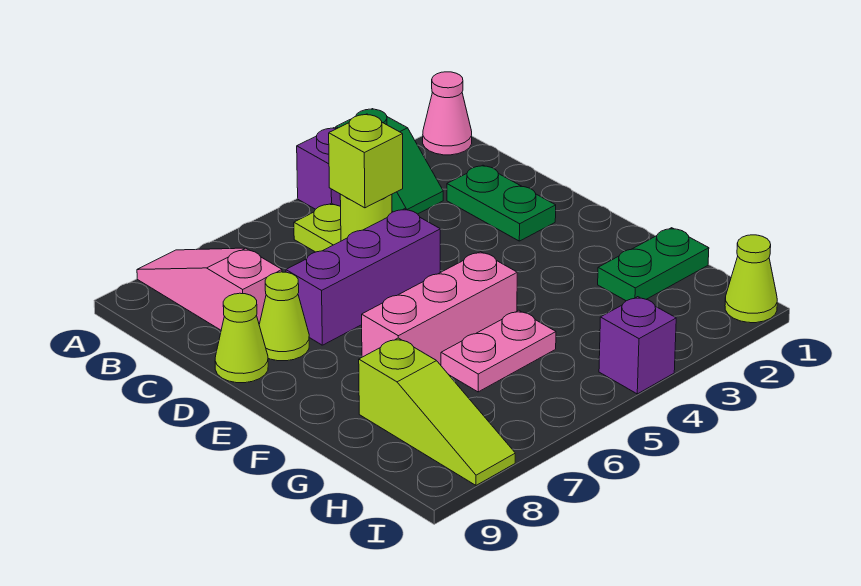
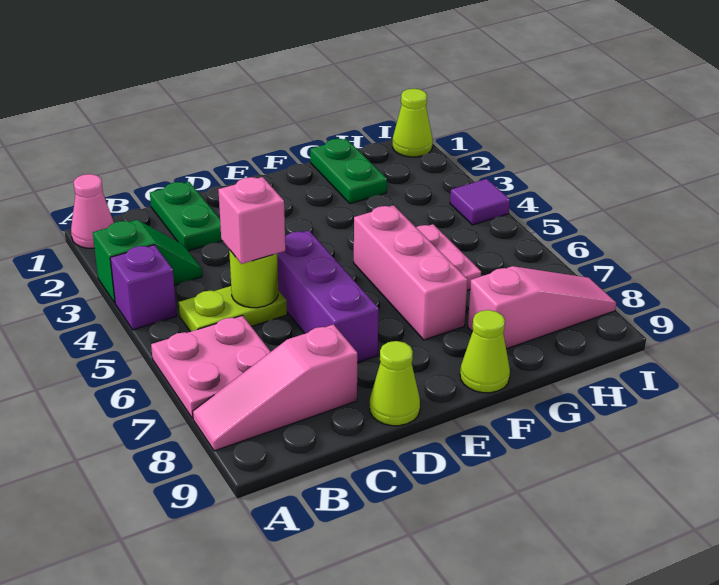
none -> pink 2x2 plate [151,315,271,418]
green 1x2 plate [447,165,556,241] -> green 1x2 plate turned to [150,182,222,251]
lime 1x1 brick [329,114,403,208] -> pink 1x1 brick [218,177,285,264]
lime 1x1 cone [259,272,309,361] -> lime 1x1 cone moved to [460,310,510,393]
lime 1x3 slope [359,338,515,485] -> pink 1x3 slope [468,266,616,349]
purple 1x1 brick [599,297,676,394] -> purple 1x1 tile [450,179,510,225]

